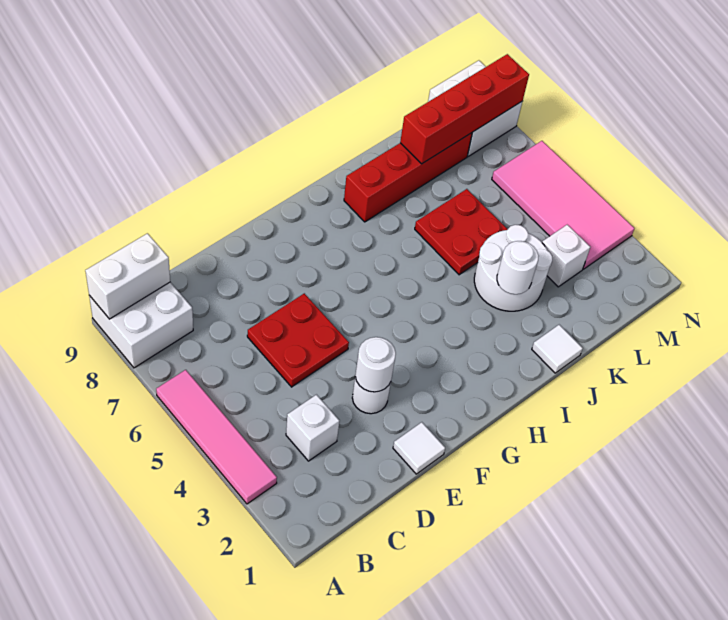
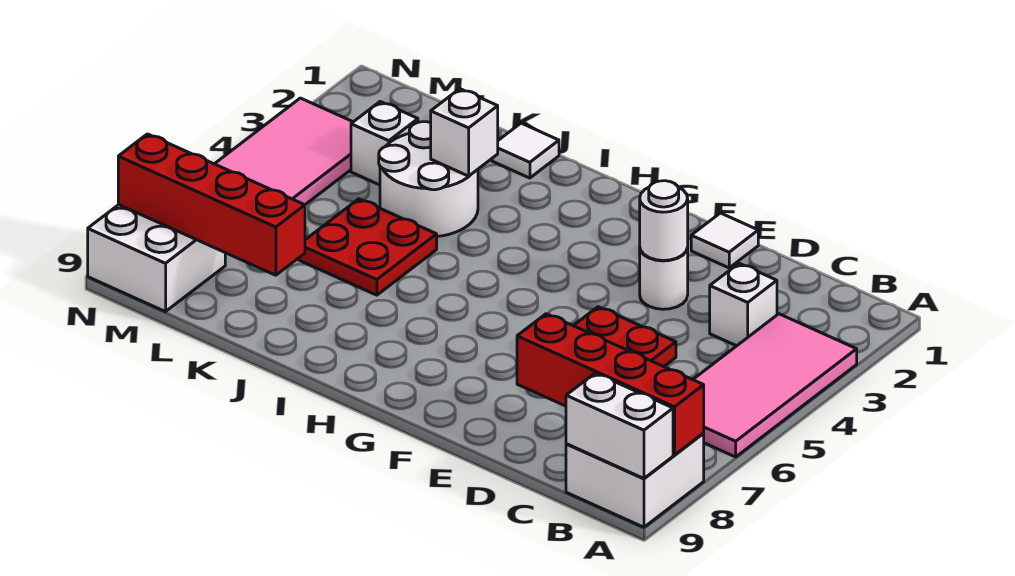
pink 1x4 tile [156,370,277,504] -> pink 2x4 tile [693,314,857,457]
red 1x4 brick [344,133,472,222] -> red 1x4 brick moved to [517,314,704,455]
white 1x1 round brick [497,241,539,294] -> white 1x1 brick [431,89,498,176]

